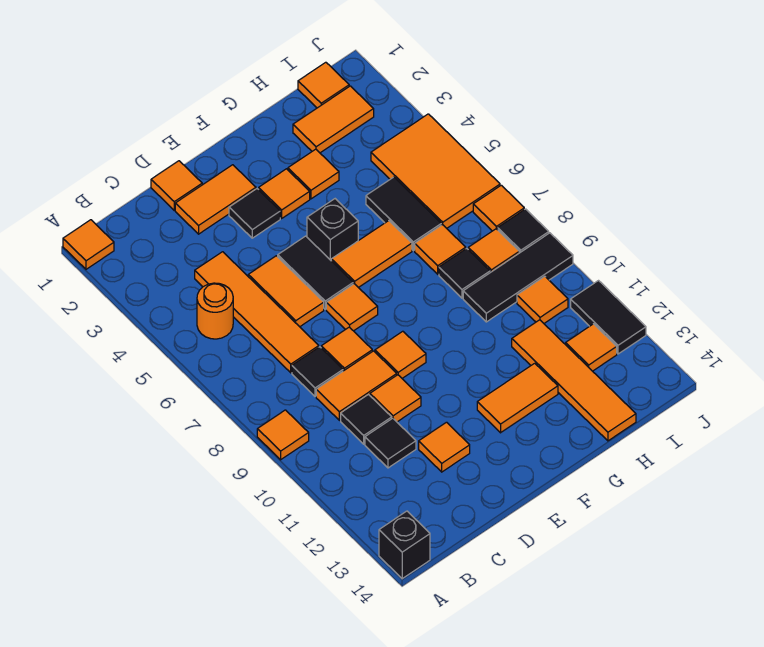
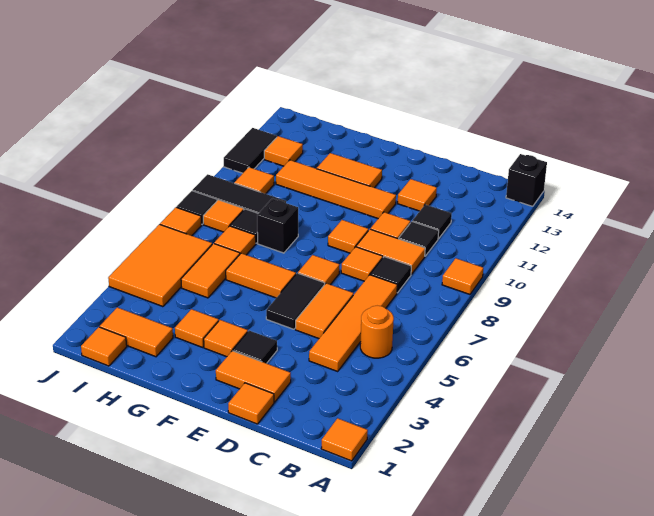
black 1x1 brick [307,199,358,260] -> black 1x1 brick moved to [257,199,298,253]
black 1x2 tile [366,177,441,251] -> orange 1x2 tile [181,243,240,298]
orange 1x4 tile [512,320,636,441] -> orange 1x4 tile turned to [276,160,396,218]

